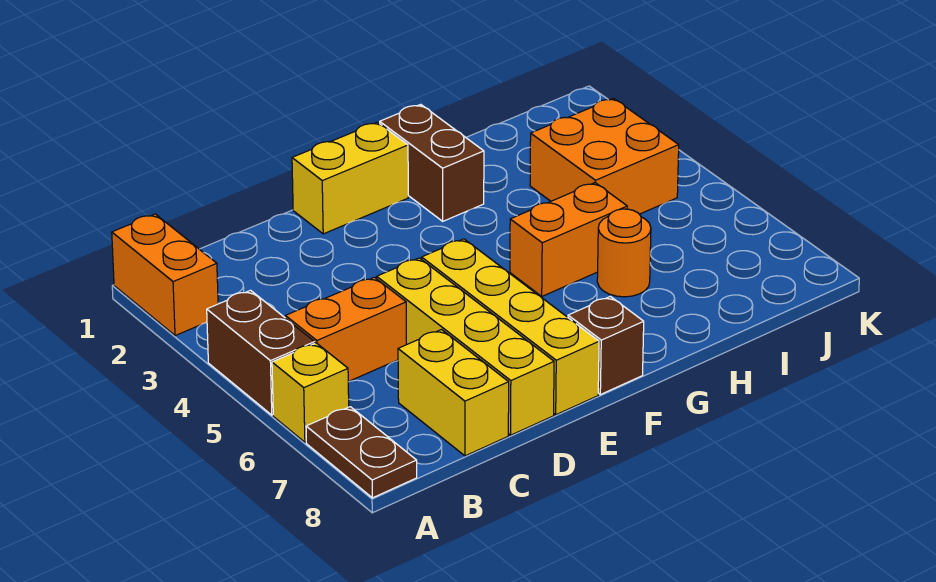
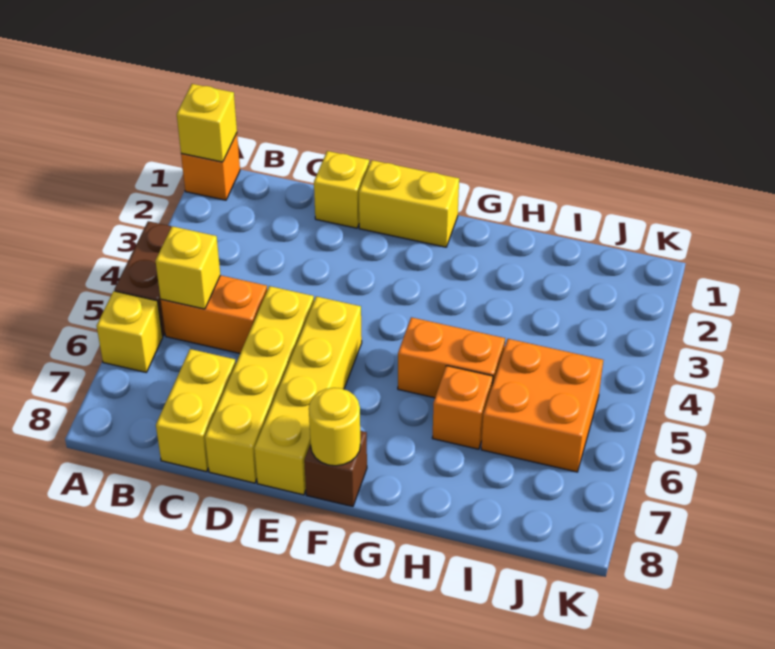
orange 1x2 brick [112,214,218,336] -> orange 1x1 brick [181,133,240,200]
none -> yellow 1x1 brick [177,84,237,162]
brown 1x2 plate [306,407,417,498] -> none
none -> yellow 1x1 brick [156,226,220,309]
none -> yellow 1x1 brick [314,151,369,228]
none -> yellow 1x1 round brick [309,388,360,466]
brown 1x2 brick [380,104,484,221] -> none
orange 1x1 round brick [597,209,651,297] -> orange 1x1 brick [432,366,493,449]
orange 2x2 brick [530,98,679,214] -> orange 2x2 brick moved to [481,339,603,472]

